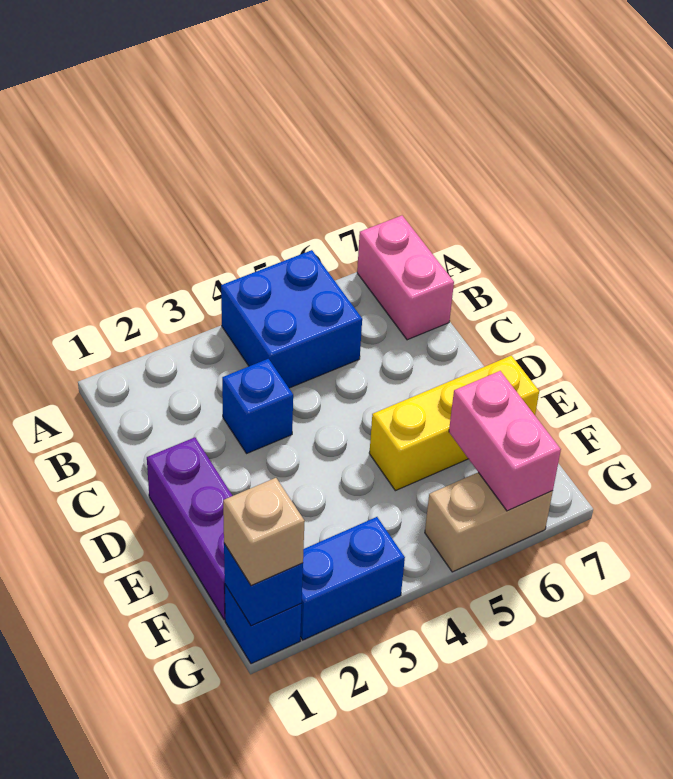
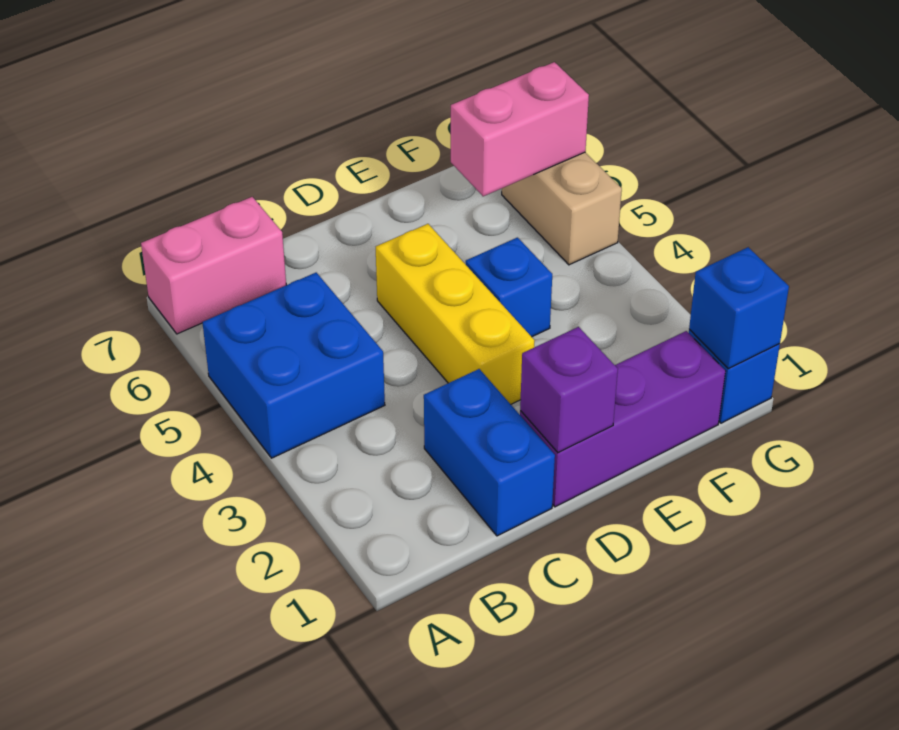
blue 1x1 brick [222,359,293,453] -> blue 1x1 brick moved to [466,238,552,337]
none -> purple 1x1 brick [520,327,618,453]
yellow 1x3 brick [369,356,539,491] -> yellow 1x3 brick moved to [376,224,535,404]
tan 1x1 brick [223,478,305,586] -> none
blue 1x2 brick [300,517,405,640] -> blue 1x2 brick moved to [424,369,555,536]

